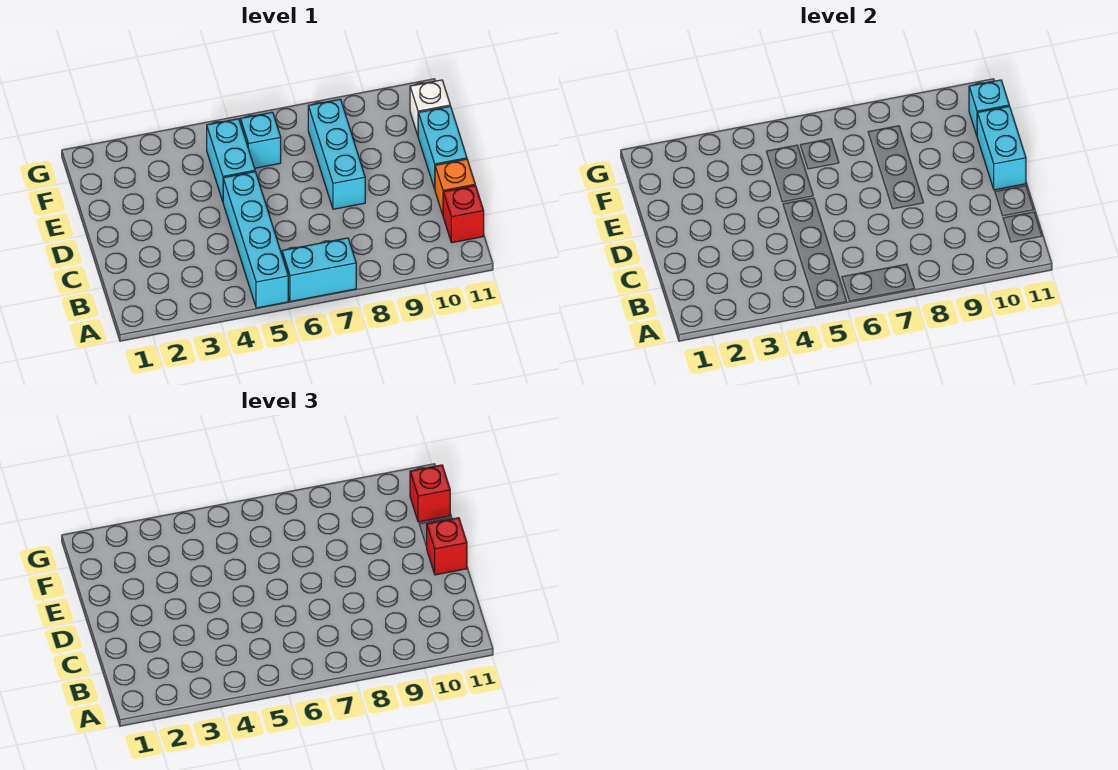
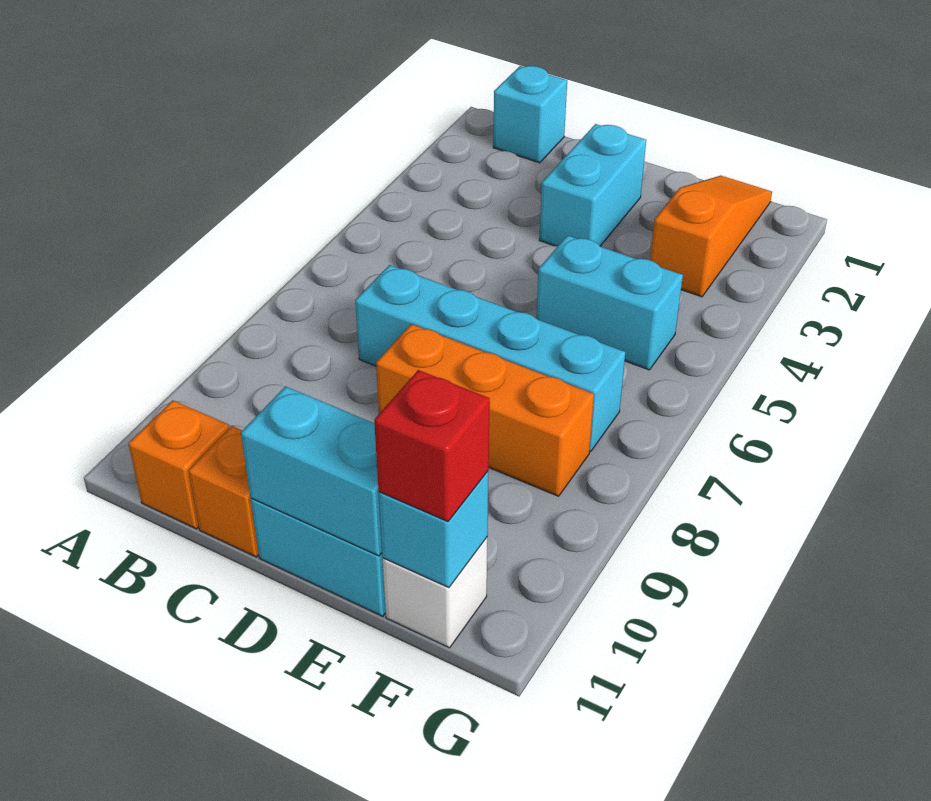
cyan 1x4 brick [223,172,288,308] -> cyan 1x4 brick moved to [355,265,625,452]
cyan 1x2 brick [282,238,356,302] -> cyan 1x2 brick moved to [539,124,646,247]
red 1x1 brick [443,186,484,243] -> orange 1x1 brick [128,400,229,529]
cyan 1x3 brick [308,99,365,209] -> orange 1x3 brick [376,324,594,496]
red 1x1 brick [427,518,467,575] -> none
none -> orange 1x3 slope [650,176,772,297]
cyan 1x1 brick [241,112,281,168] -> cyan 1x1 brick moved to [493,66,567,163]

